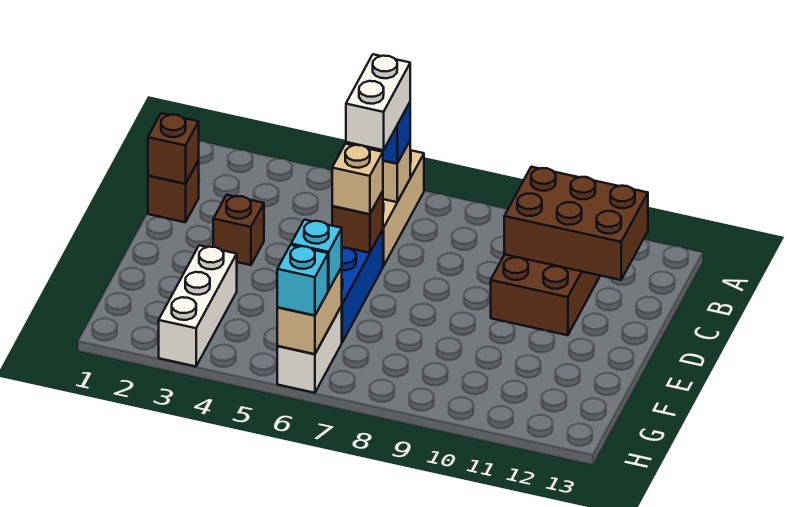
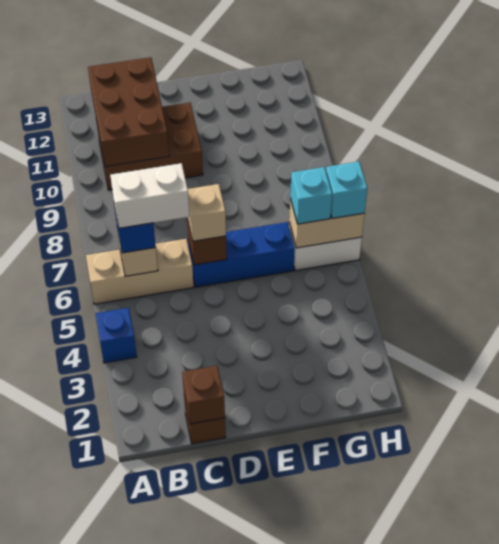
none -> blue 1x1 brick [95,308,137,363]
brown 1x1 brick [213,195,264,265] -> none
white 1x3 brick [159,245,237,366] -> none

